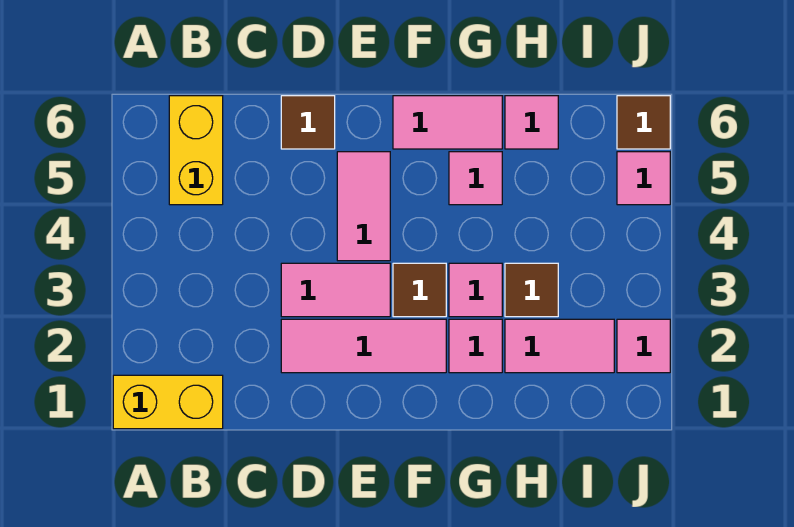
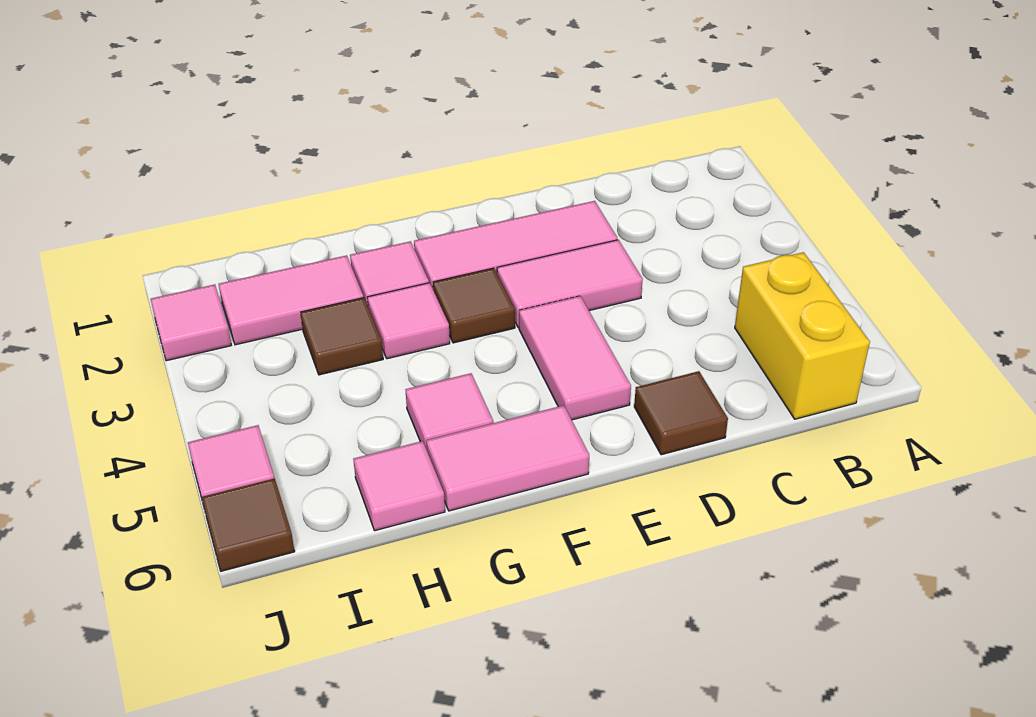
yellow 1x2 brick [113,375,223,429] -> none

